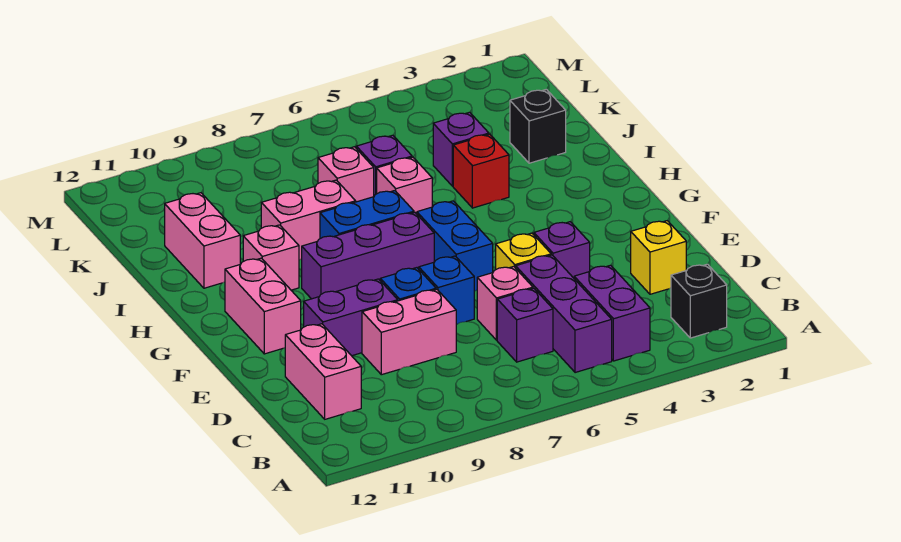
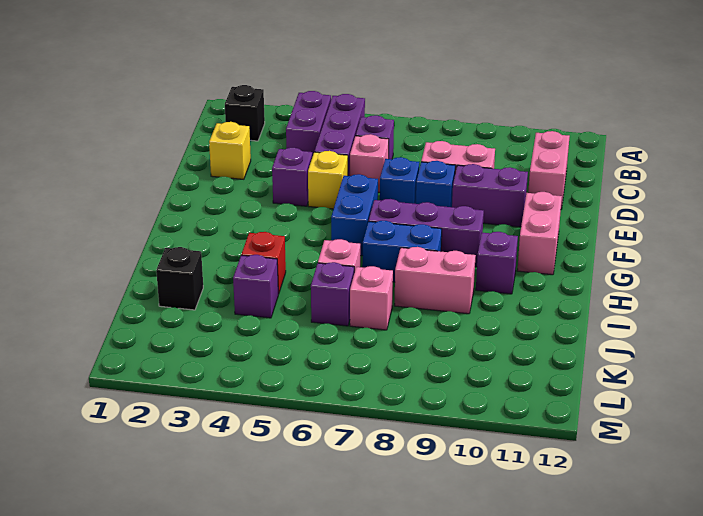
pink 1x1 brick [243,225,299,290] -> purple 1x1 brick [476,232,518,294]
pink 1x2 brick [165,193,240,288] -> none

